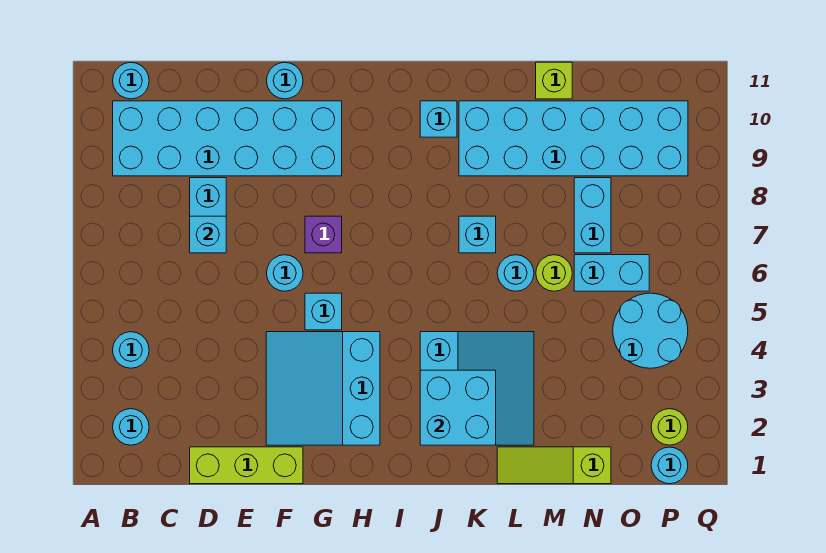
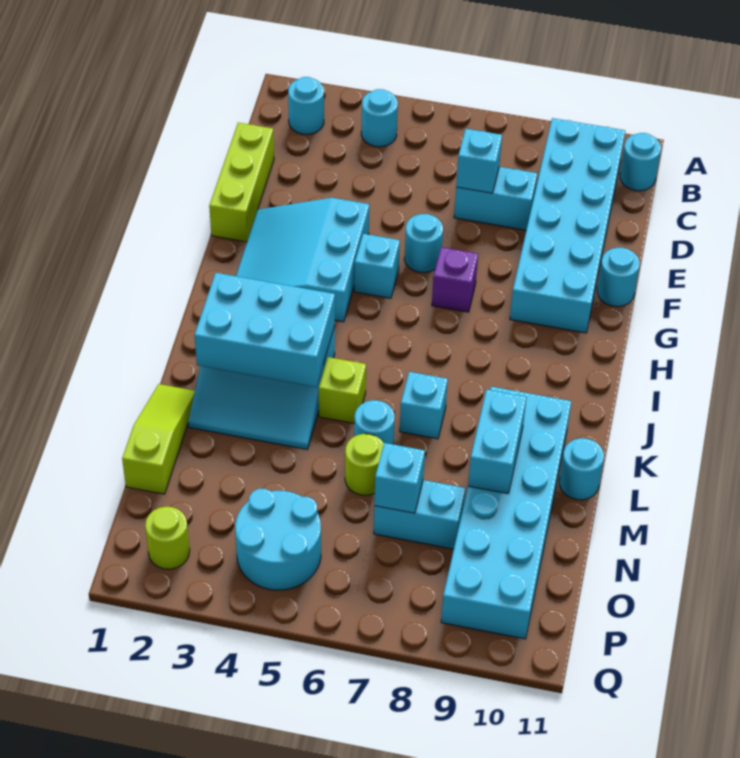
cyan 3x3 slope [266,332,380,445] -> cyan 3x3 slope turned to [236,198,369,322]
cyan 2x2 brick [420,370,496,445] -> cyan 2x3 brick [194,273,335,387]
cyan 1x1 brick [420,101,457,137] -> cyan 1x1 brick moved to [374,443,425,513]
lime 1x1 brick [536,62,572,99] -> lime 1x1 brick moved to [319,357,366,424]
cyan 1x2 brick [574,255,649,291] -> cyan 1x2 brick moved to [468,390,527,494]
cyan 1x1 round brick [651,447,688,484] -> cyan 1x1 round brick moved to [559,438,604,500]

